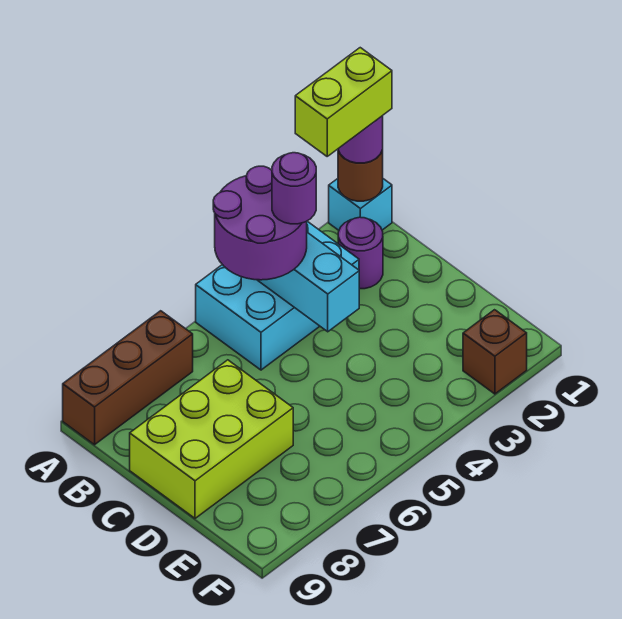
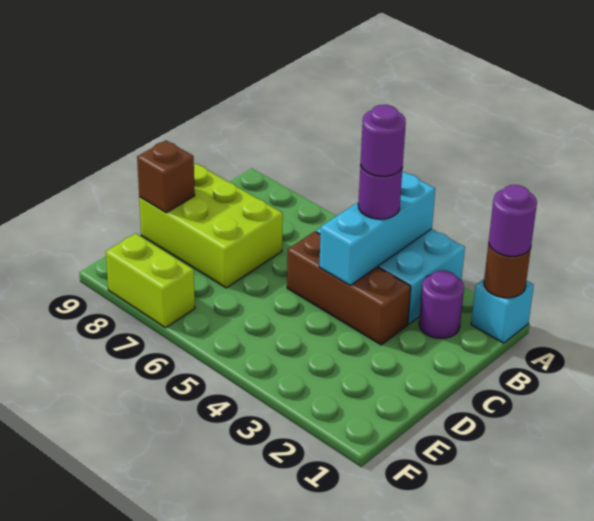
lime 1x2 brick [295,48,392,156] -> lime 1x2 brick moved to [106,233,195,328]
purple 2x2 round brick [213,166,307,280] -> purple 1x1 round brick [358,164,403,219]
brown 1x3 brick [63,311,193,445] -> brown 1x3 brick moved to [287,232,411,345]
brown 1x1 brick [463,310,527,394] -> brown 1x1 brick moved to [137,140,195,213]

